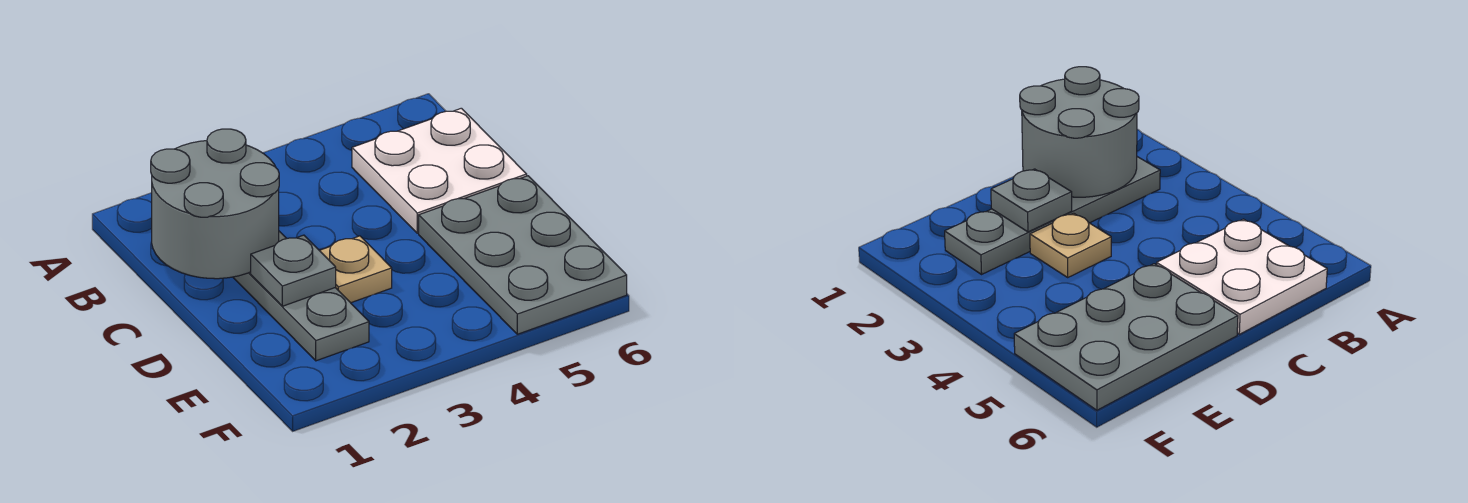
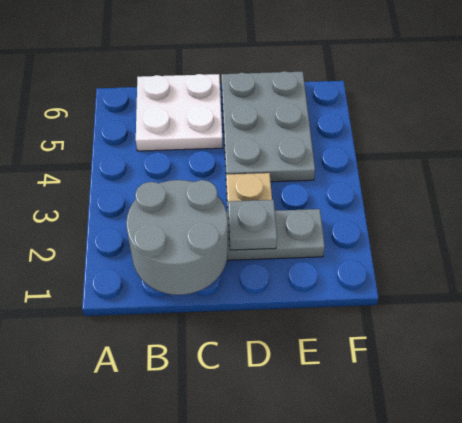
grey 2x3 plate [419,176,627,334] -> grey 2x3 plate turned to [221,71,315,182]

